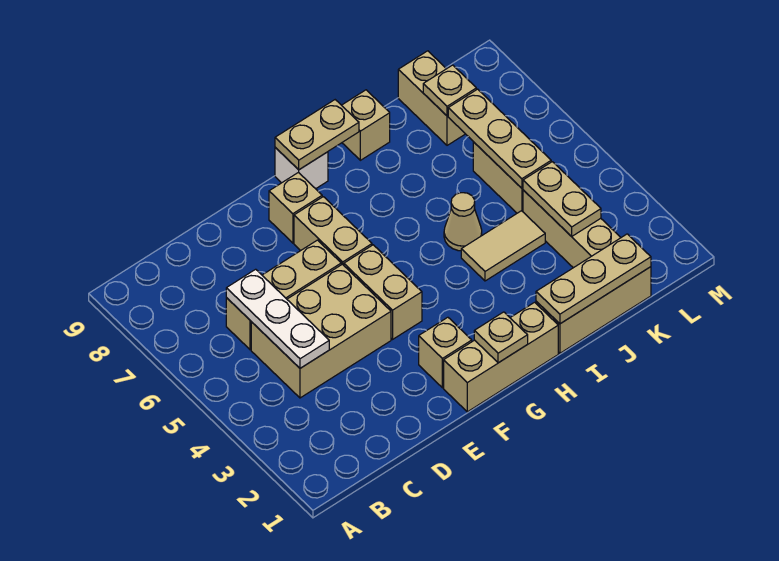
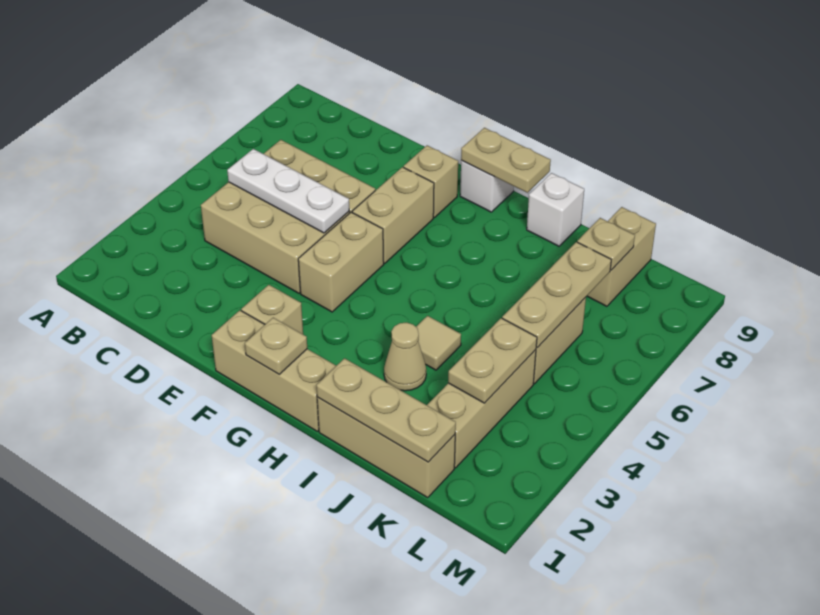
white 1x3 plate [226,269,329,368] -> white 1x3 plate turned to [227,149,349,233]
tan 1x2 tile [461,211,545,281] -> tan 1x1 tile [416,316,461,370]
tan 1x1 cone [444,193,482,251] -> tan 1x1 cone moved to [384,322,426,391]
tan 1x1 brick [342,90,390,160] -> white 1x1 brick [527,173,584,246]

